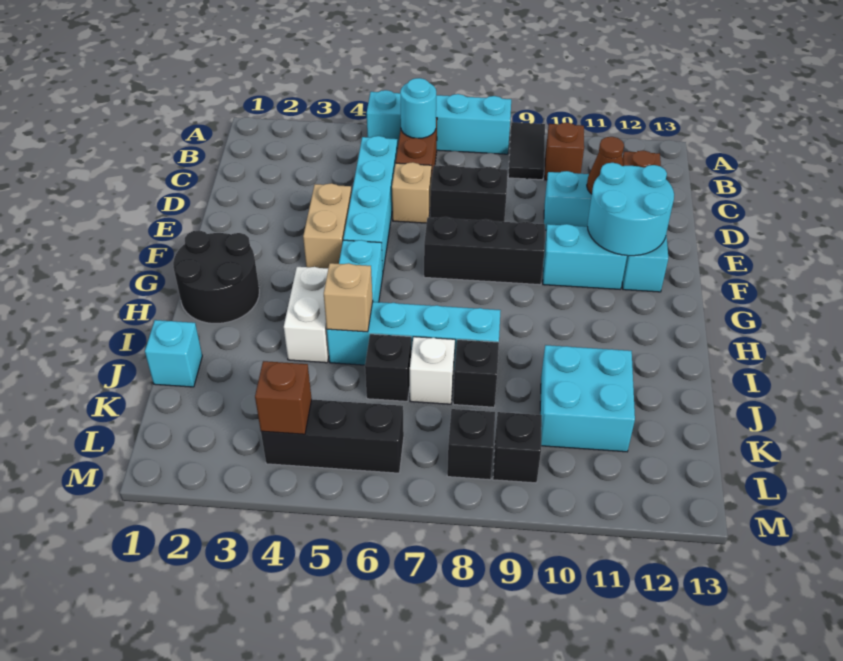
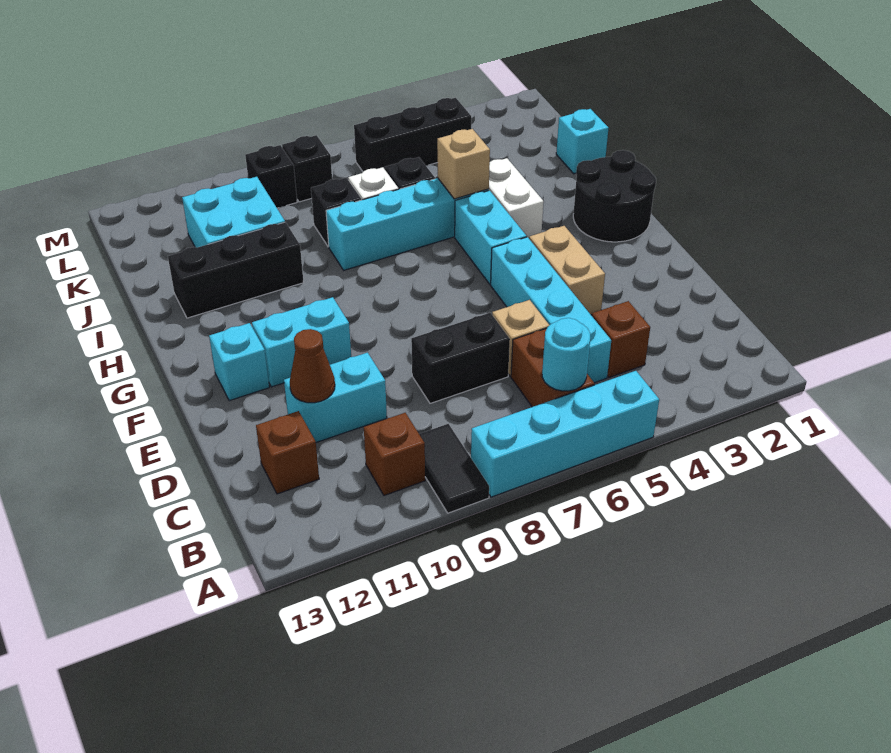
cyan 2x2 round brick [587,163,674,256] -> none
black 1x3 brick [424,217,545,285] -> black 1x3 brick moved to [168,222,304,318]
brown 1x1 brick [255,361,312,434] -> brown 1x1 brick moved to [592,301,650,377]

